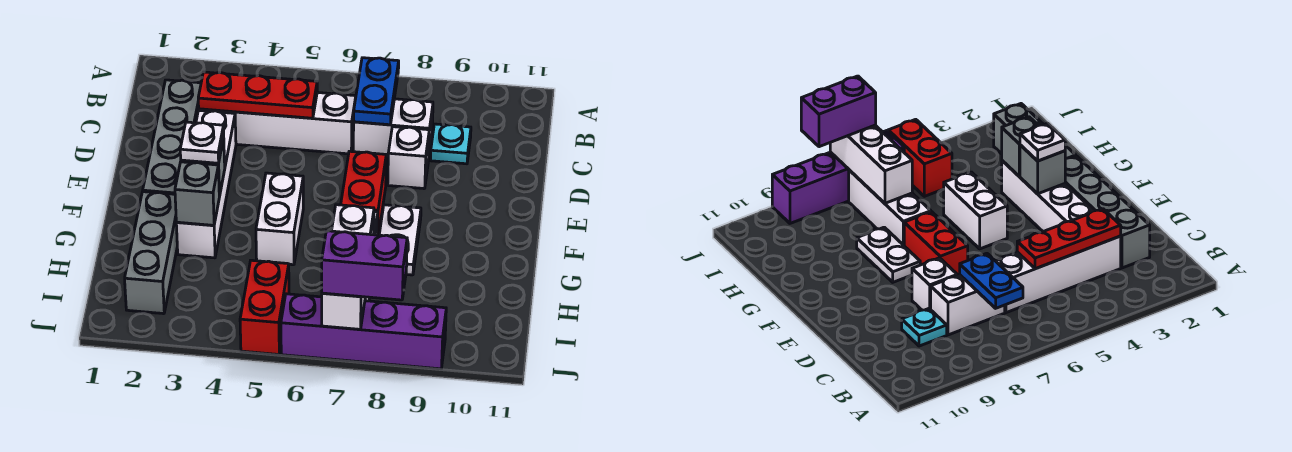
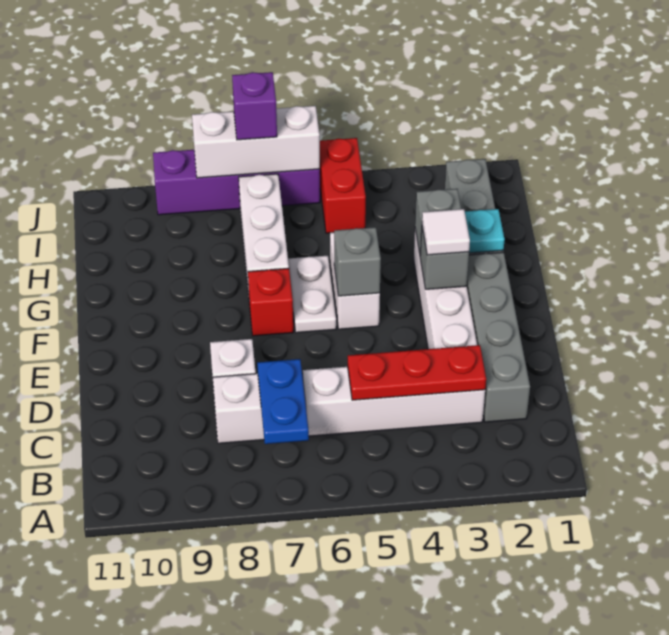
cyan 1x1 plate [430,124,471,164] -> cyan 1x1 plate moved to [465,209,505,253]
red 1x2 brick [341,151,386,235] -> red 1x1 brick [248,268,293,336]
white 1x1 plate [180,122,224,163] -> white 1x1 tile [422,209,470,255]
none -> grey 1x1 brick [334,227,381,296]
white 1x2 plate [379,205,421,275] -> white 1x2 plate moved to [288,256,336,333]
white 1x3 brick [322,205,374,329] -> white 1x3 brick turned to [192,106,320,178]
purple 1x2 brick [322,231,407,300] -> purple 1x1 brick [232,72,277,140]

